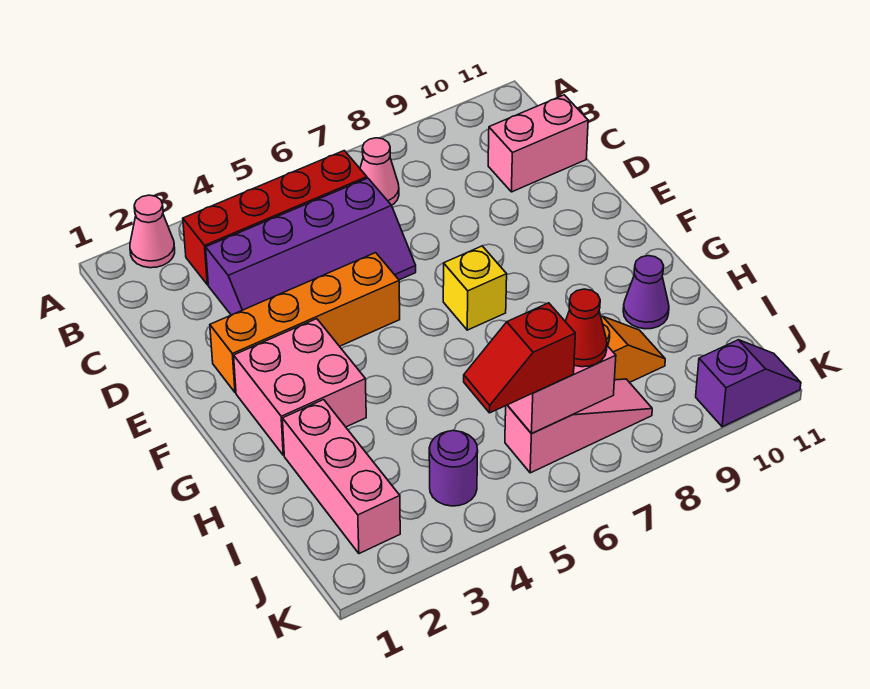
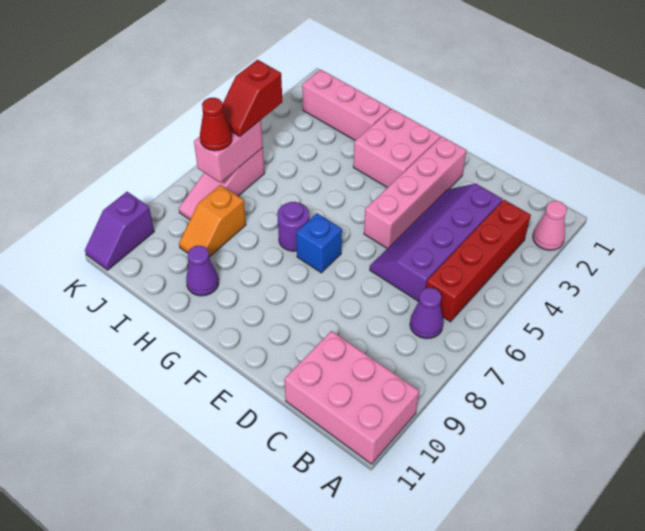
pink 1x1 cone [360,138,399,205] -> purple 1x1 cone [410,288,444,339]
pink 1x2 brick [488,95,588,192] -> pink 2x3 brick [284,331,419,464]
orange 1x4 brick [210,253,400,393] -> pink 1x4 brick [364,137,467,248]
yellow 1x1 brick [443,246,507,330] -> blue 1x1 brick [296,213,342,273]
purple 1x1 round brick [429,431,478,506] -> purple 1x1 round brick moved to [277,202,309,251]
red 1x2 slope [464,303,575,413] -> red 1x2 slope turned to [222,60,282,136]

